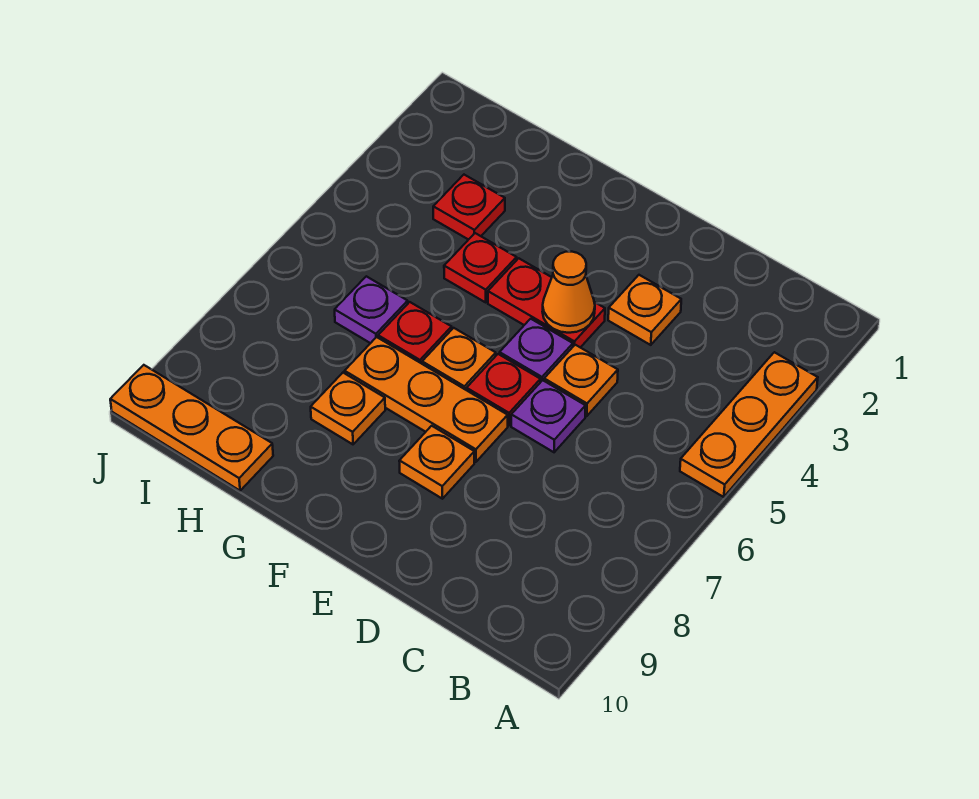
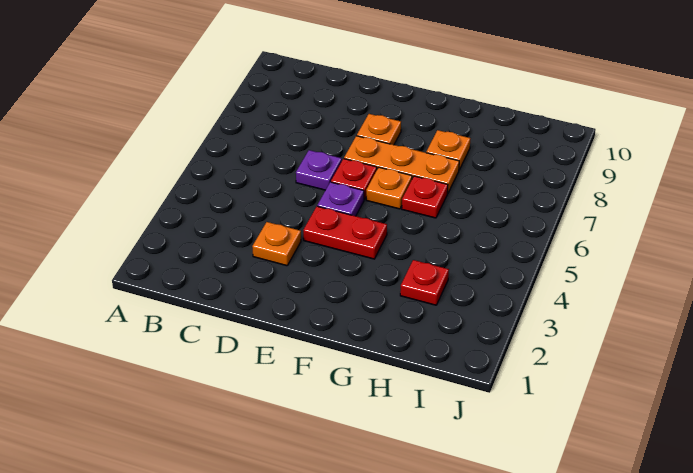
orange 1x3 plate [680,352,818,497] -> none
orange 1x1 plate [544,345,618,416] -> none
orange 1x1 cone [542,252,595,333] -> none
red 1x1 plate [444,233,517,302] -> none
purple 1x1 plate [335,276,408,343] -> none
orange 1x3 plate [110,365,273,491] -> none

